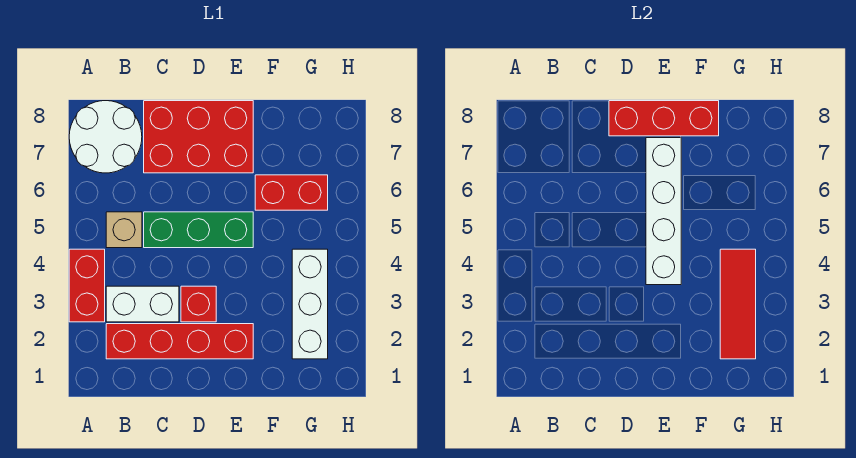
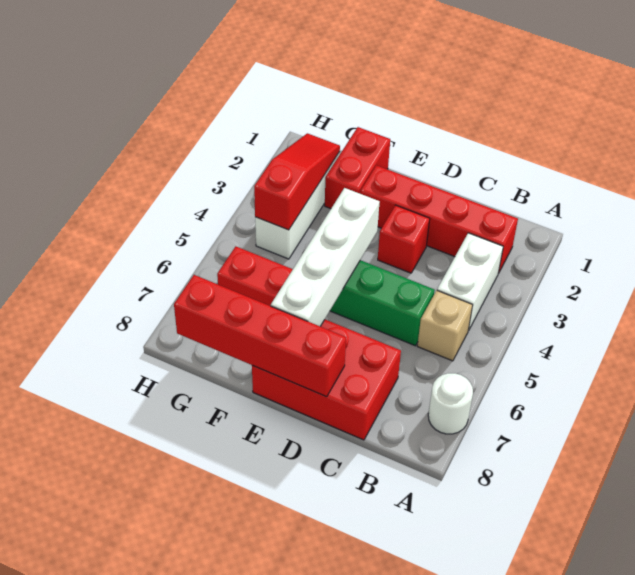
red 1x2 brick [69,249,105,322] -> red 1x2 brick moved to [325,127,390,209]
white 2x2 round brick [69,101,142,173] -> white 1x1 round brick [428,373,473,434]
white 1x2 brick [106,286,179,322] -> white 1x2 brick turned to [437,233,503,331]
red 1x3 brick [609,101,719,136] -> red 1x4 brick [174,275,346,397]
red 1x3 tile [720,249,756,359] -> red 1x3 slope [254,133,340,230]

